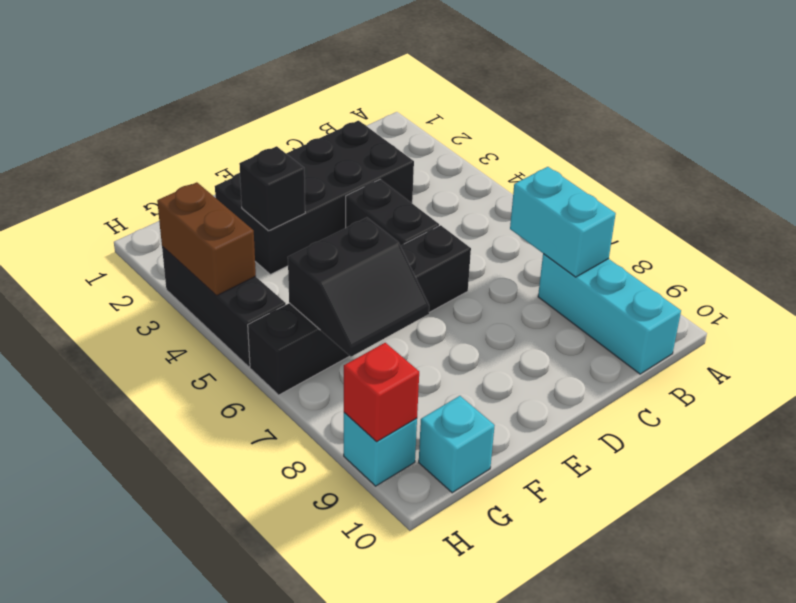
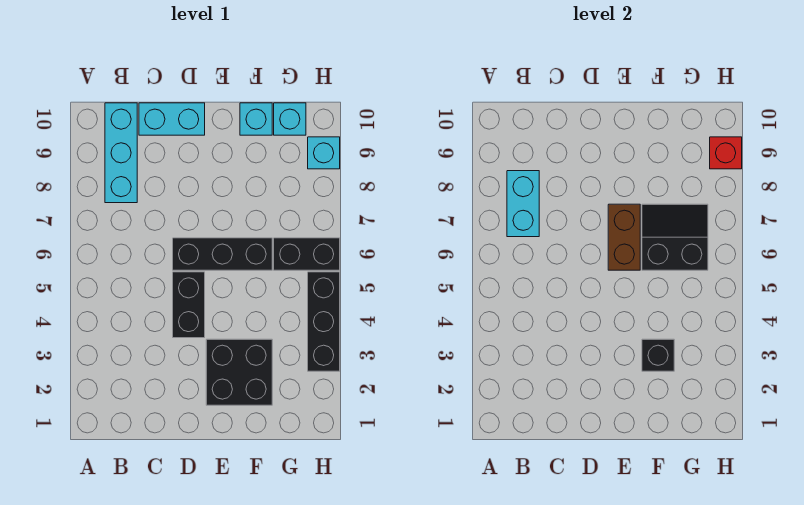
black 2x4 brick [215,121,414,274] -> black 2x2 brick [206,339,272,405]
none -> cyan 1x2 brick [139,103,205,135]
none -> cyan 1x1 brick [240,103,272,135]
brown 1x2 brick [157,182,256,295] -> brown 1x2 brick moved to [608,204,640,270]

